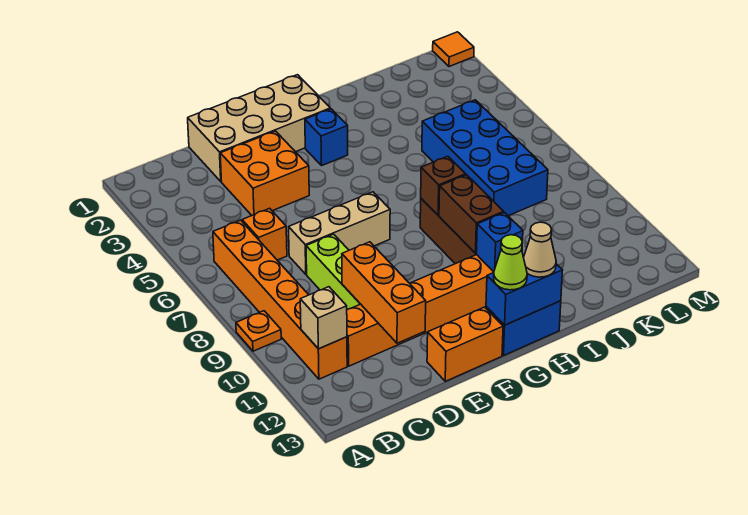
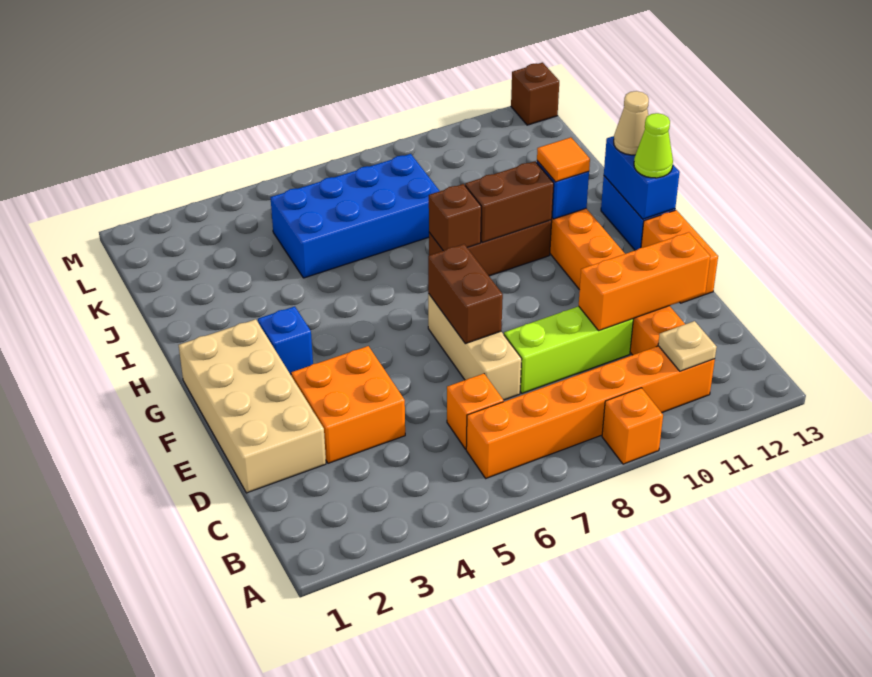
orange 1x1 plate [236,311,281,351] -> orange 1x1 brick [602,388,663,464]
tan 1x1 brick [300,287,347,349] -> tan 1x1 plate [658,321,717,371]
none -> brown 1x2 brick [428,244,503,344]
orange 1x1 tile [433,32,474,67] -> orange 1x1 tile moved to [537,137,590,182]
none -> brown 1x1 brick [511,63,559,125]

